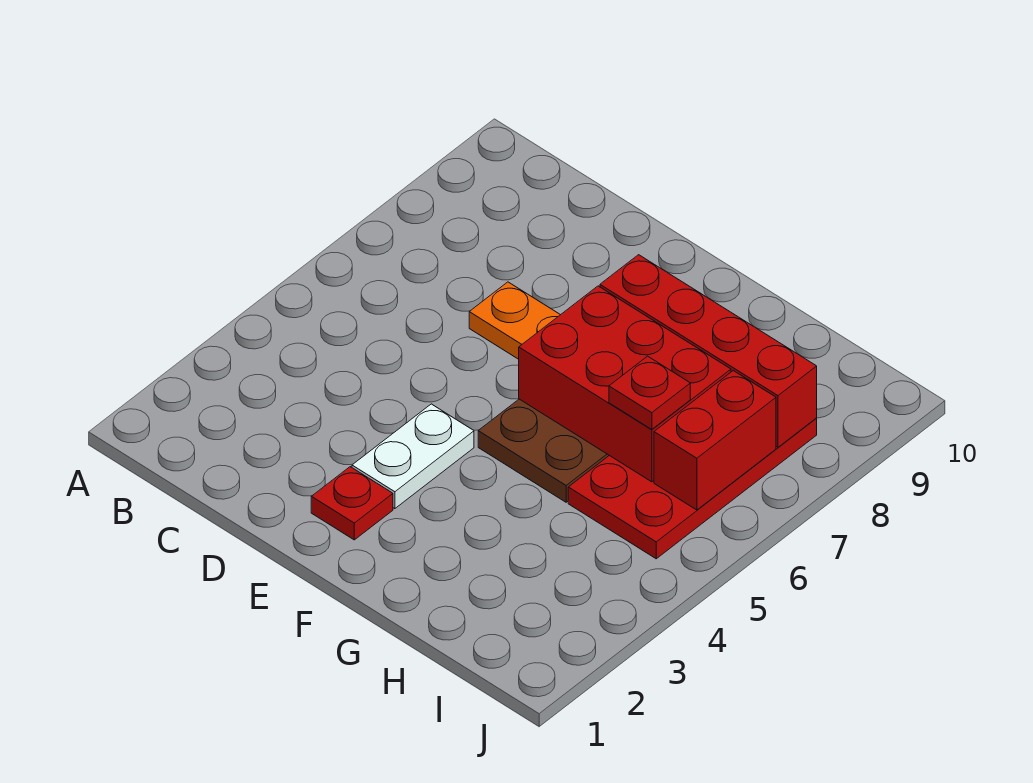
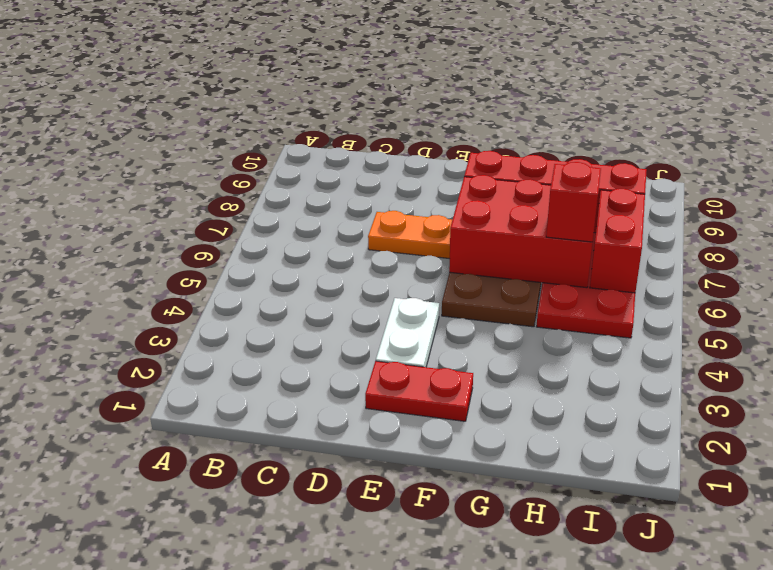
red 1x1 plate [311,467,393,540] -> red 1x2 plate [365,361,473,421]
red 1x1 plate [609,356,690,429] -> red 1x1 brick [546,162,601,242]

